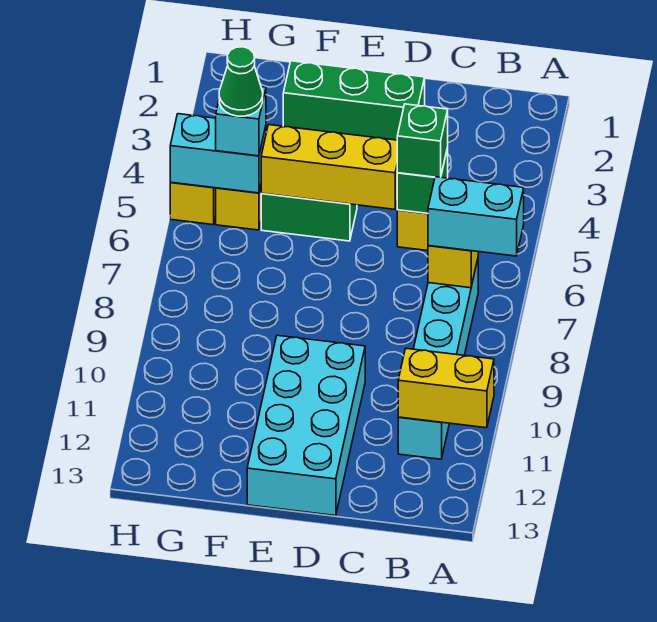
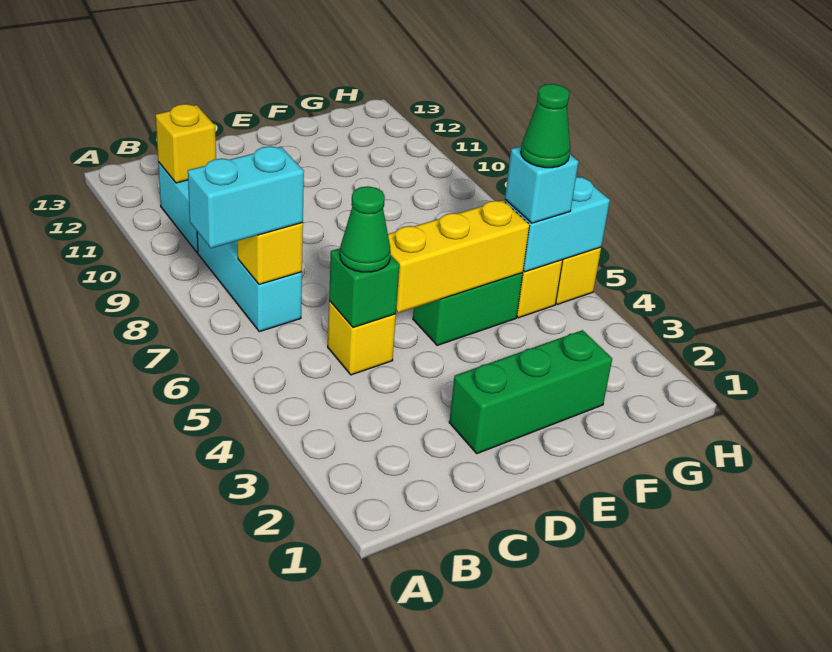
yellow 1x2 brick [398,348,494,428] -> yellow 1x1 brick [156,104,216,183]
green 1x1 brick [397,104,448,177] -> green 1x1 cone [340,186,391,272]
cyan 2x4 brick [247,335,365,516] -> none

